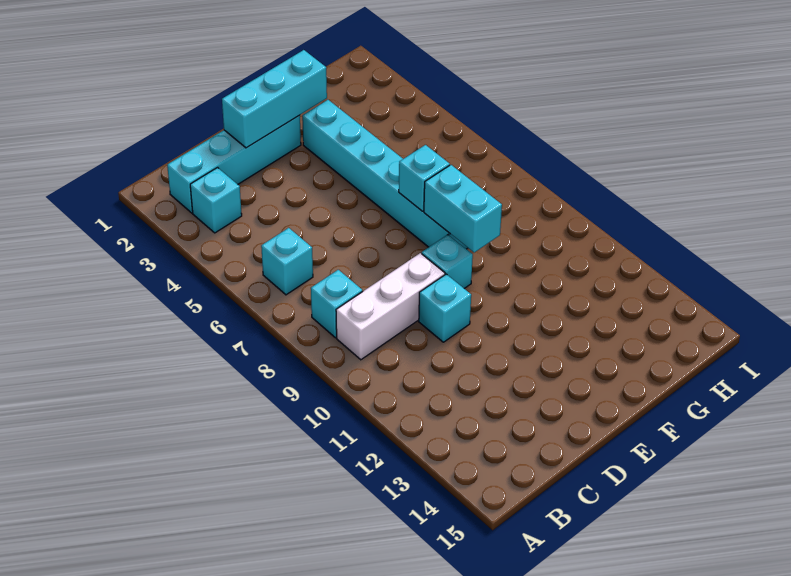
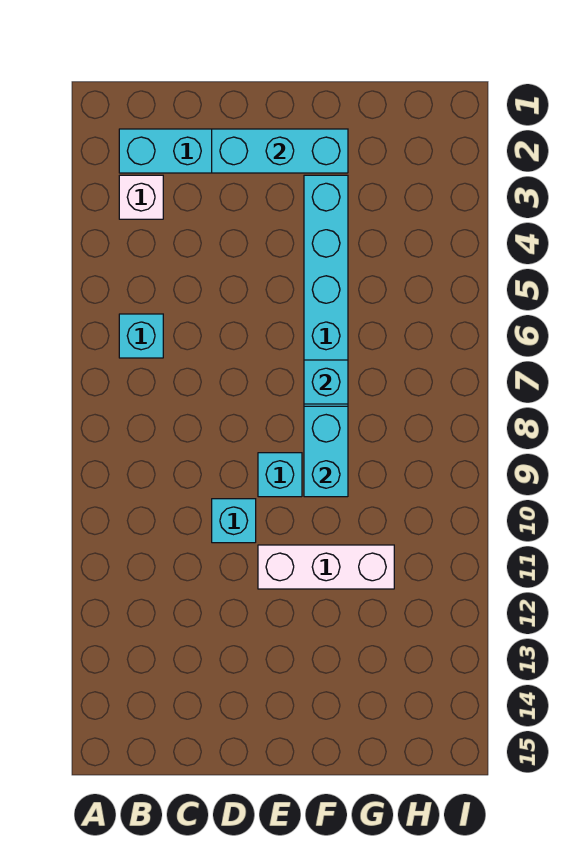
cyan 1x1 brick [190,168,242,233] -> white 1x1 brick [119,175,163,219]
cyan 1x1 brick [311,270,363,338] -> none
white 1x3 brick [336,253,445,360] -> white 1x3 brick moved to [258,545,394,589]

